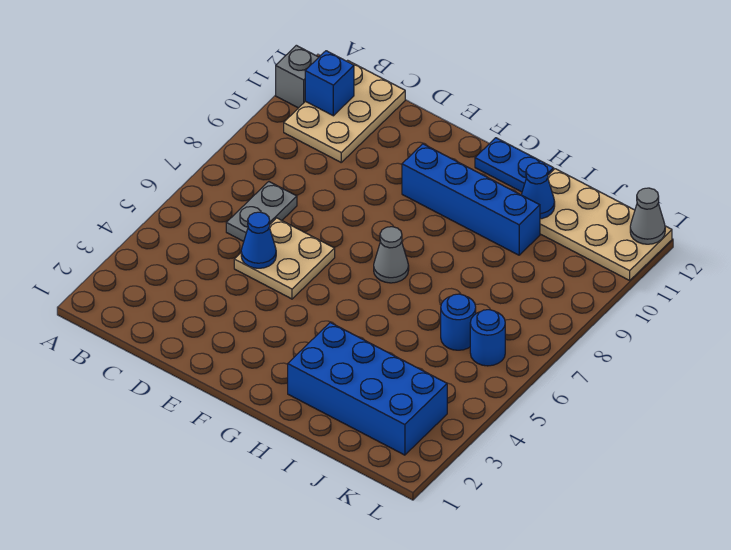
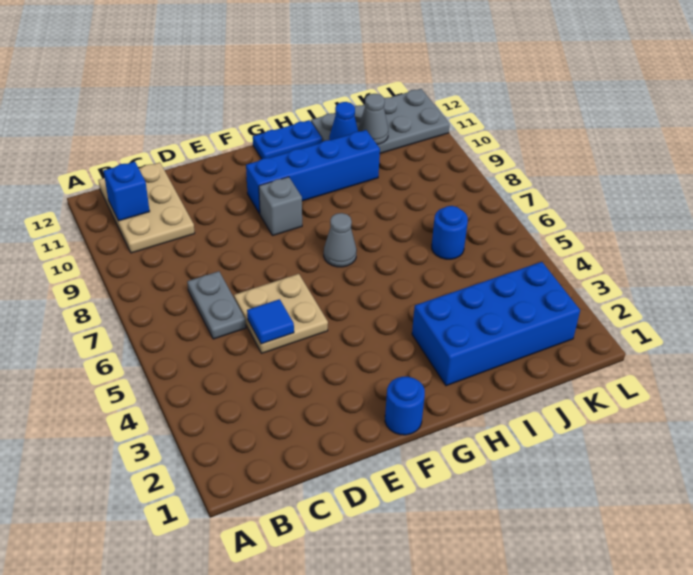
grey 1x1 brick [276,45,319,108] -> grey 1x1 brick moved to [259,177,302,236]
blue 1x1 cone [241,212,276,268] -> blue 1x1 tile [247,299,294,344]
tan 2x4 plate [540,169,672,280] -> grey 2x4 plate [311,89,450,153]
blue 1x1 round brick [470,310,505,366] -> blue 1x1 round brick moved to [385,377,425,435]
grey 1x1 cone [630,188,665,244] -> grey 1x1 cone moved to [358,94,388,144]

